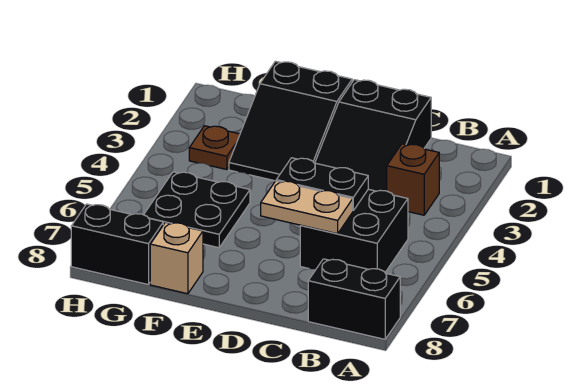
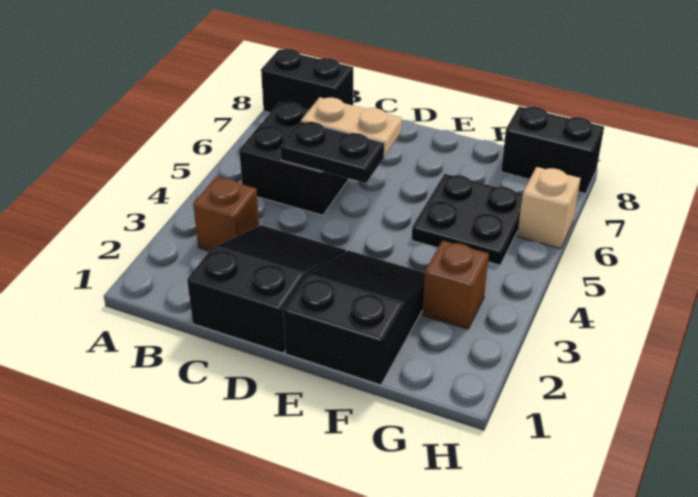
tan 1x1 brick [150,222,203,294] -> tan 1x1 brick moved to [517,167,580,249]
brown 1x1 plate [189,126,240,170] -> brown 1x1 brick [422,241,489,329]

